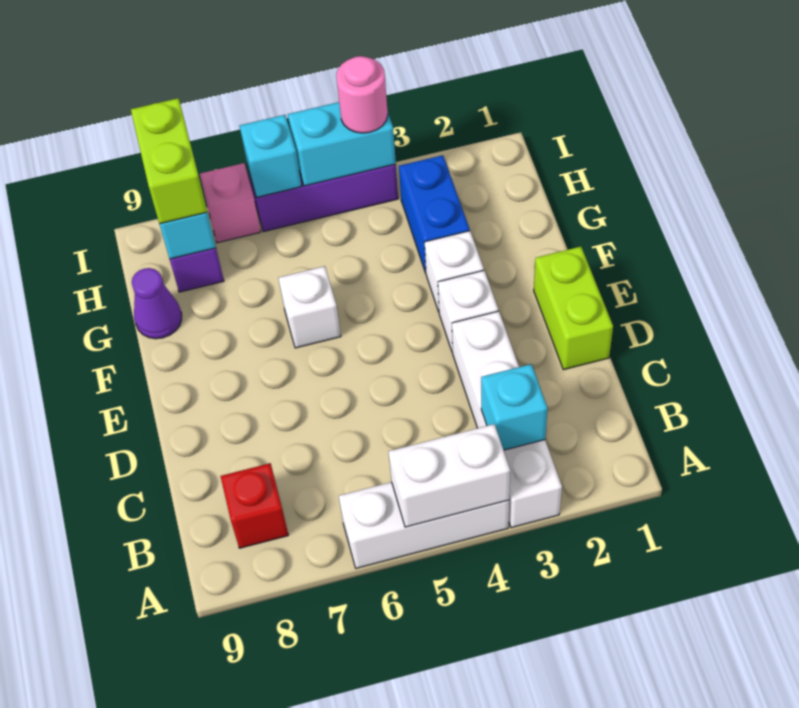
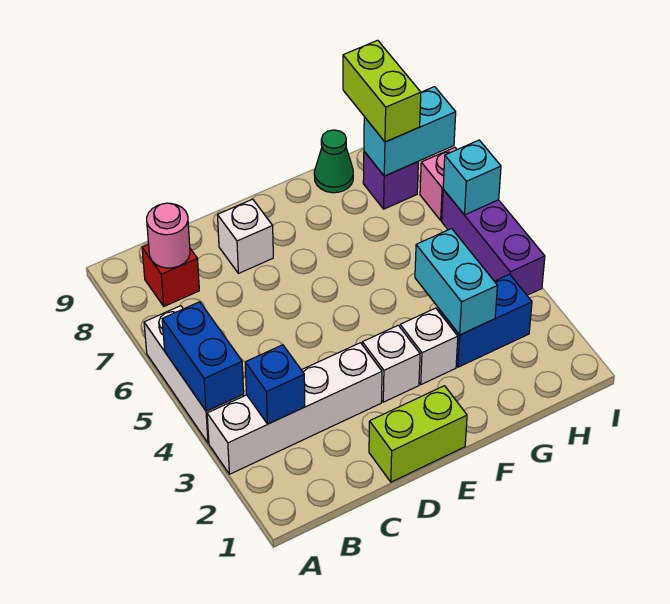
white 1x2 brick [388,424,510,527] -> blue 1x2 brick [162,302,244,411]
cyan 1x1 brick [481,364,548,450] -> blue 1x1 brick [245,345,305,424]
white 1x1 brick [279,266,341,348] -> white 1x1 brick moved to [217,199,273,273]
purple 1x1 cone [132,268,182,339] -> green 1x1 cone [314,130,353,193]
lime 1x2 brick [131,98,207,224] -> lime 1x2 brick turned to [343,40,421,142]
cyan 1x2 brick [288,102,396,186] -> cyan 1x2 brick moved to [415,229,497,335]
pink 1x1 round brick [336,56,388,133] -> pink 1x1 round brick moved to [147,203,190,268]

